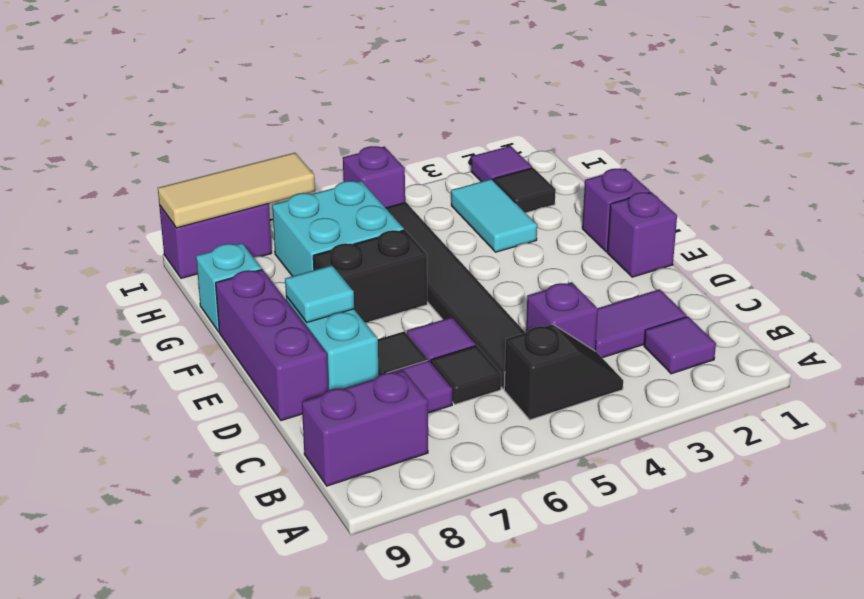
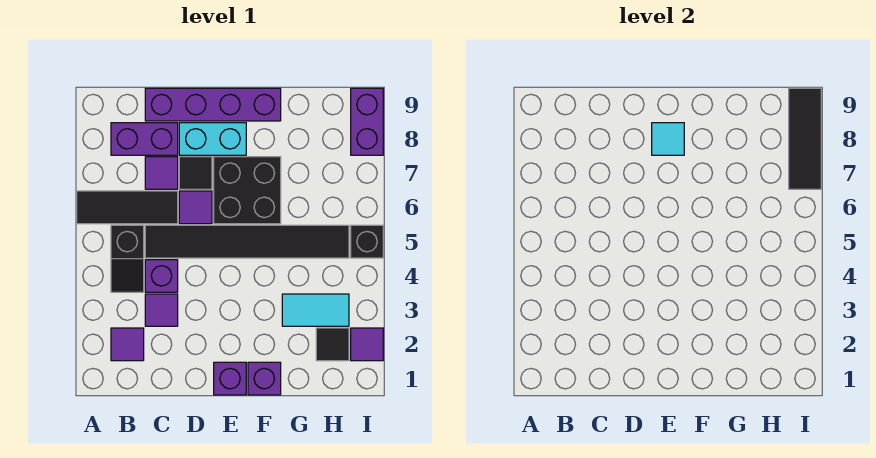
purple 1x2 brick [302,370,428,486] -> purple 1x2 brick turned to [111,123,178,155]
purple 1x2 tile [595,289,687,358] -> purple 1x1 tile [145,294,178,326]
black 1x1 tile [431,345,501,404] -> black 1x3 tile [77,191,178,224]
purple 1x3 brick [216,269,328,421] -> purple 1x4 brick [145,88,281,121]
black 1x2 brick [313,230,427,322] -> black 2x2 brick [214,157,281,224]
cyan 2x2 brick [272,181,404,276] -> none
cyan 1x1 brick [196,243,262,332] -> none
purple 1x1 brick [343,146,405,208] -> black 1x1 brick [351,225,383,258]
tan 1x3 tile [158,153,315,228] -> black 1x3 tile [789,88,821,189]

